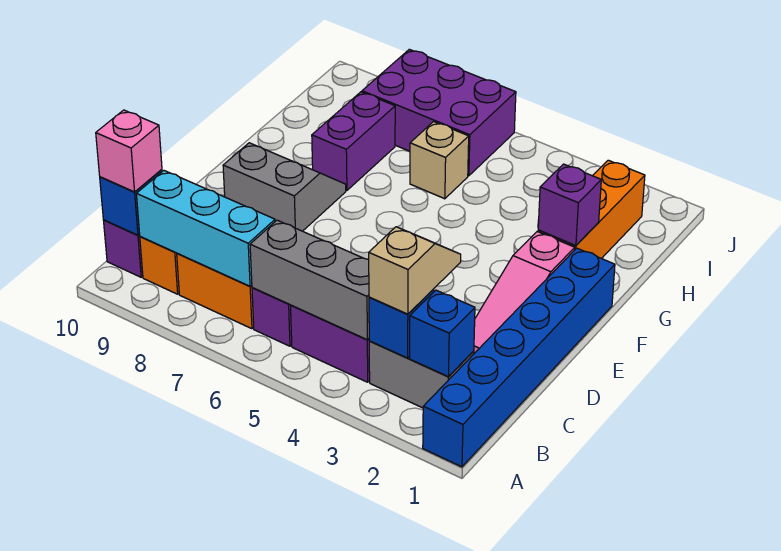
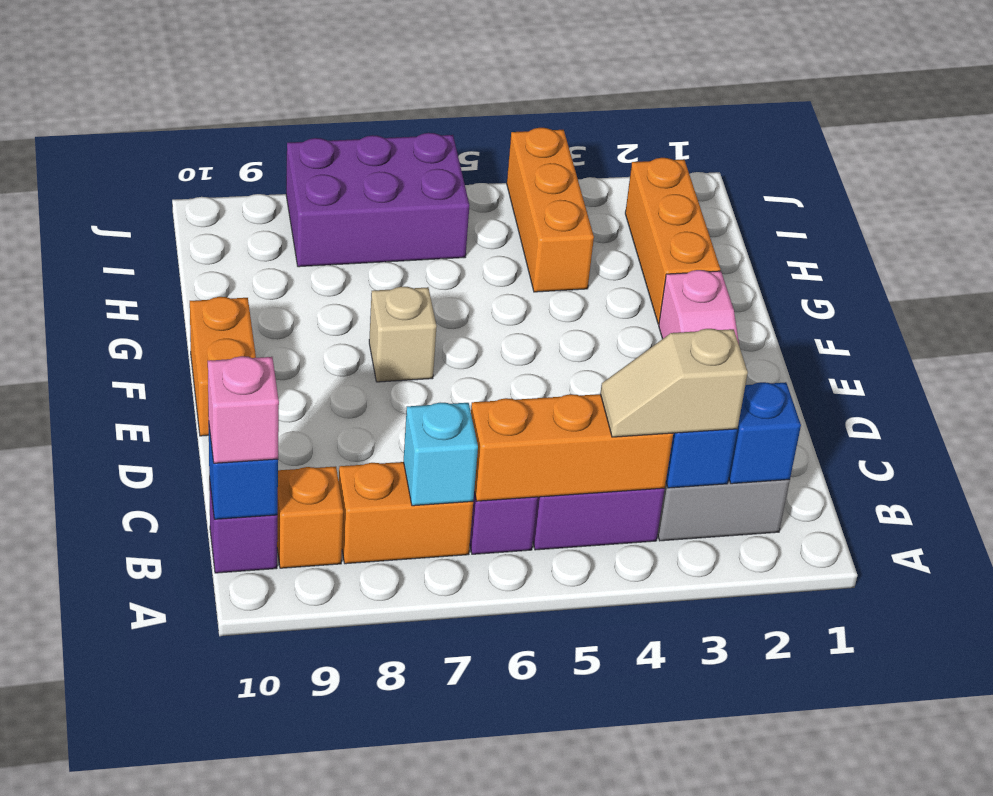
blue 1x6 brick [423,248,615,467] -> none
tan 1x2 slope [369,227,461,314] -> tan 1x2 slope turned to [600,329,748,437]
grey 1x3 brick [250,220,369,339] -> orange 1x3 brick [471,394,673,501]
cyan 1x3 brick [137,171,275,286] -> cyan 1x1 brick [404,403,478,506]
grey 2x2 slope [223,143,346,231] -> none
none -> orange 1x2 brick [190,297,256,436]
purple 1x1 brick [538,164,601,246] -> none
purple 1x2 brick [312,92,395,191] -> none
none -> orange 1x3 brick [507,128,594,292]
tan 1x1 brick [410,122,469,199] -> tan 1x1 brick moved to [369,286,437,382]

